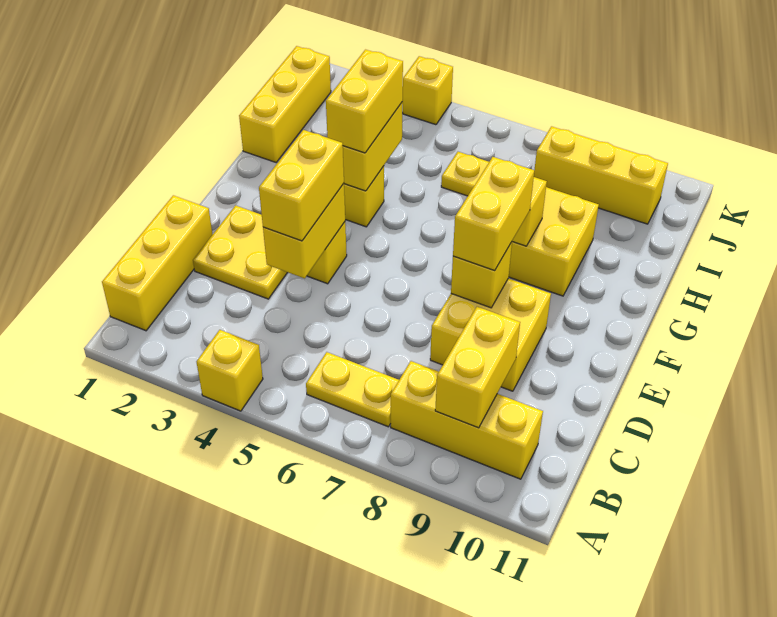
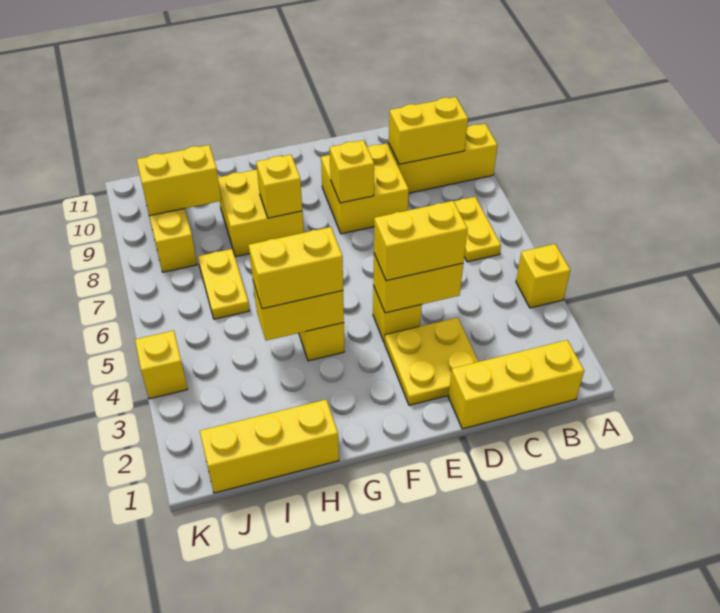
yellow 1x3 brick [391,361,543,479] -> yellow 1x3 brick turned to [389,124,497,193]
yellow 1x2 brick [453,157,534,270] -> yellow 1x2 brick moved to [136,145,221,216]

